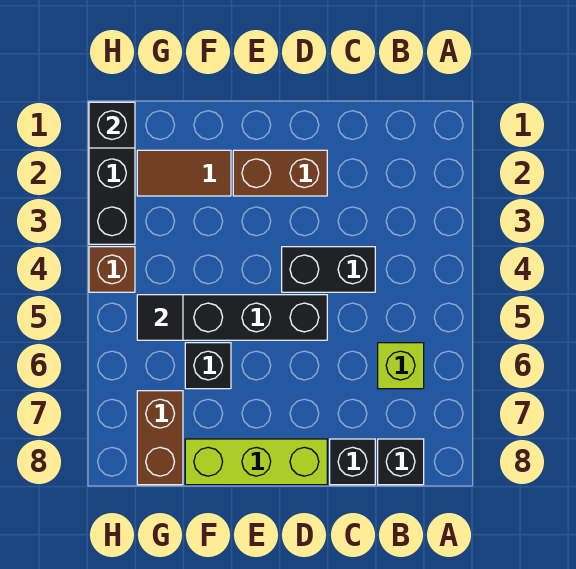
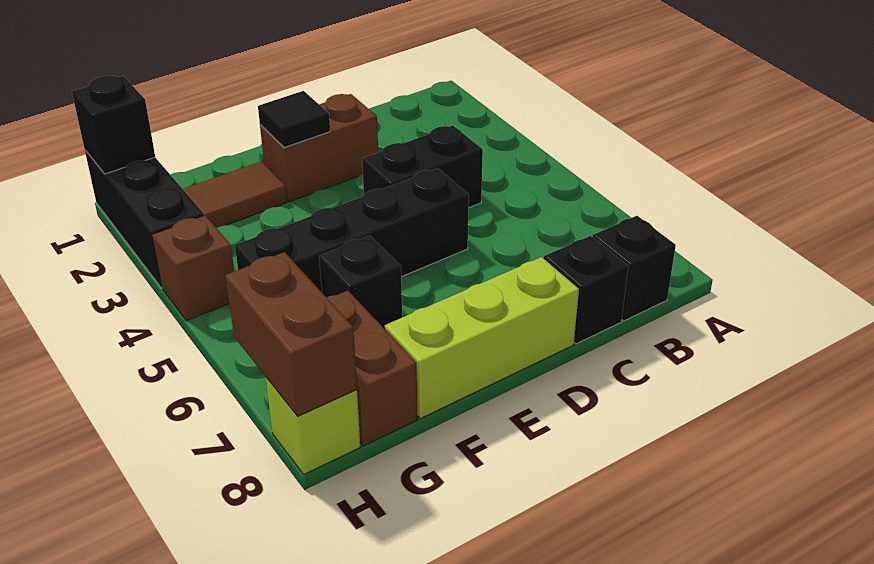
lime 1x1 brick [378,343,424,389] -> lime 1x1 brick moved to [266,378,360,474]
black 1x1 tile [137,295,183,340] -> black 1x1 tile moved to [258,91,330,148]
none -> brown 1x2 brick [225,252,357,417]

